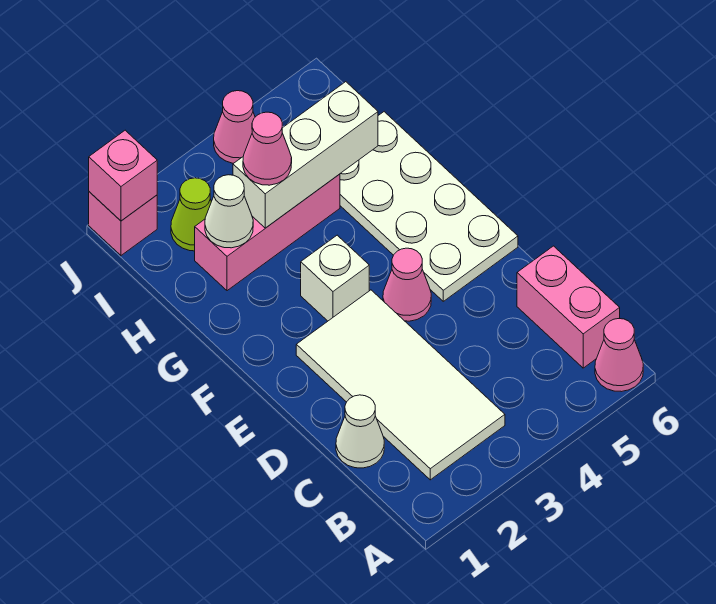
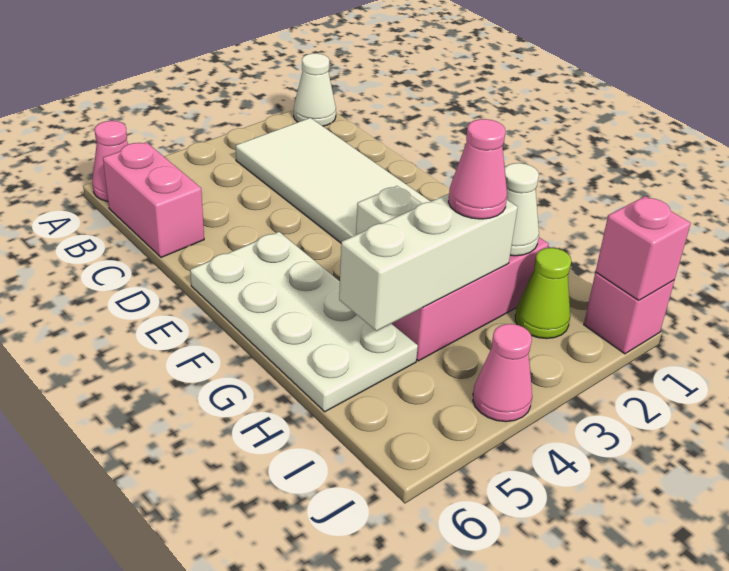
white 1x1 cone [336,395,384,468] -> white 1x1 cone moved to [294,53,336,126]
pink 1x1 cone [383,248,431,321] -> none

